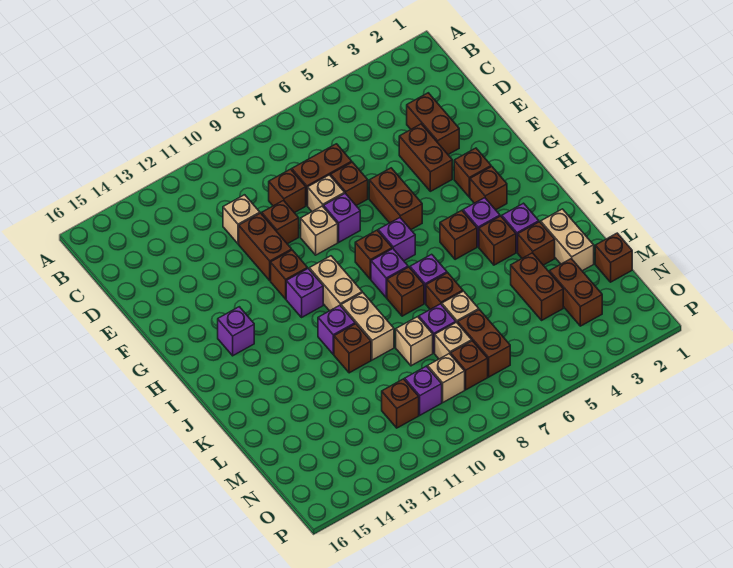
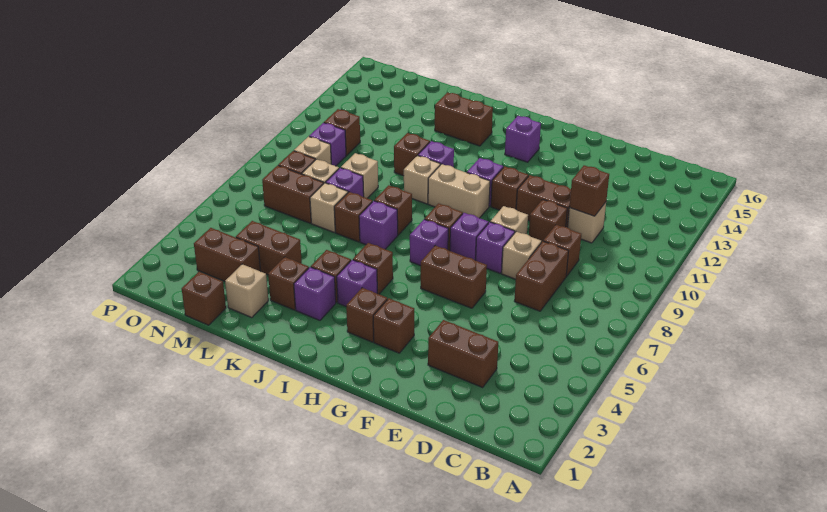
brown 1x2 brick [399,124,452,191] -> brown 1x2 brick moved to [435,92,493,146]
brown 1x1 brick [331,162,368,206] -> brown 1x1 brick moved to [569,165,609,216]
purple 1x1 brick [371,249,408,298] -> purple 1x1 brick moved to [450,213,489,261]
tan 1x2 brick [341,293,394,360] -> tan 1x1 brick [404,156,440,204]
tan 1x2 brick [541,209,594,271] -> tan 1x1 brick [225,264,268,318]

